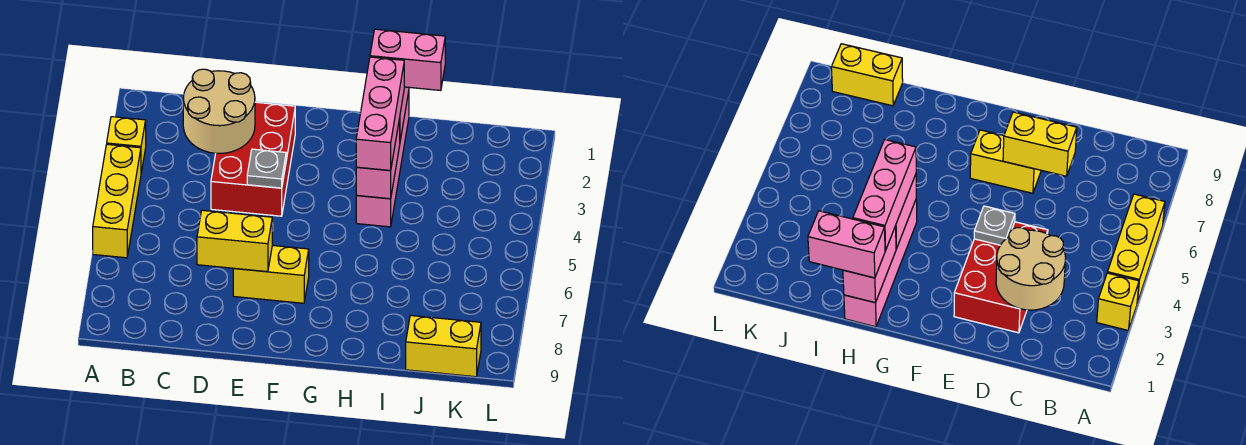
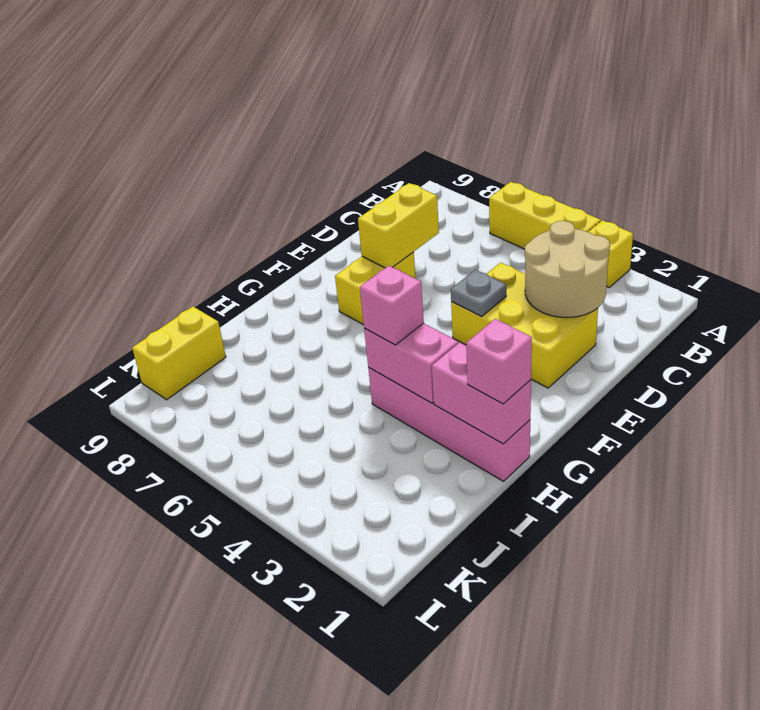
red 2x3 brick [211,102,295,216] -> yellow 2x3 brick [451,263,598,388]
pink 1x2 brick [370,29,445,90] -> pink 1x1 brick [466,319,532,404]
pink 1x3 brick [356,57,404,171] -> pink 1x1 brick [360,266,424,345]

